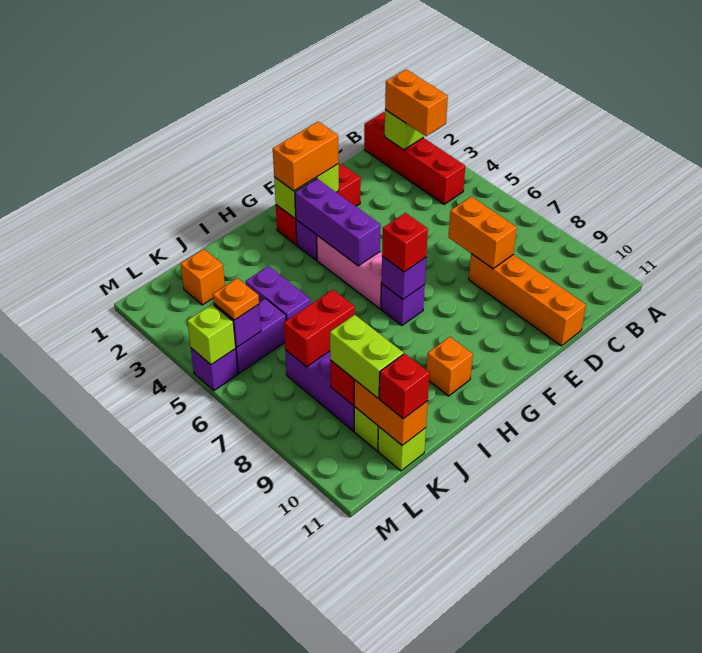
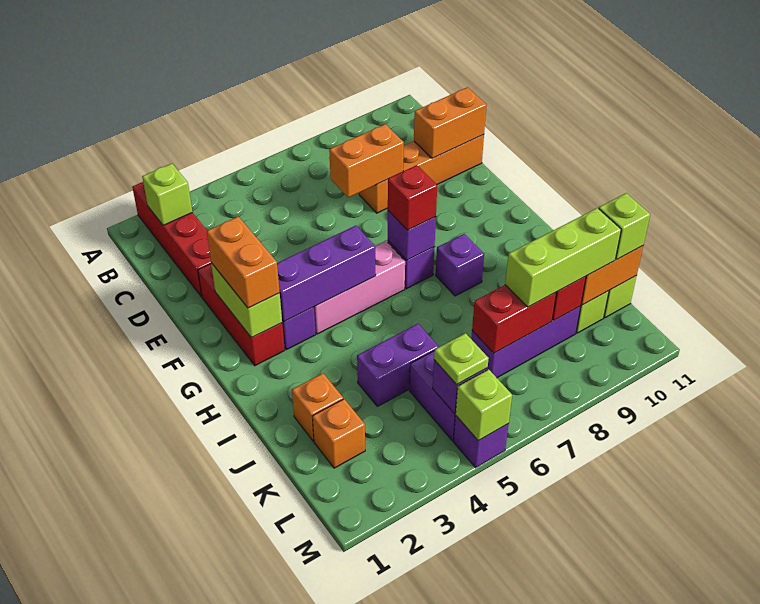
red 1x4 brick [364,112,465,204] -> red 1x4 brick turned to [132,182,211,297]
orange 1x2 brick [385,70,448,136] -> orange 1x2 brick moved to [414,87,486,159]
none -> purple 1x1 brick [436,234,484,296]
orange 1x1 brick [427,337,473,396] -> orange 1x1 brick moved to [292,373,343,441]
red 1x2 brick [284,290,355,367] -> red 1x2 brick turned to [472,285,556,353]
lime 1x2 brick [330,315,403,398] -> lime 1x3 brick [505,208,621,307]
red 1x1 brick [379,354,429,419] -> lime 1x1 brick [599,193,650,260]
orange 1x1 plate [213,278,259,320] -> lime 1x1 plate [434,333,489,385]

